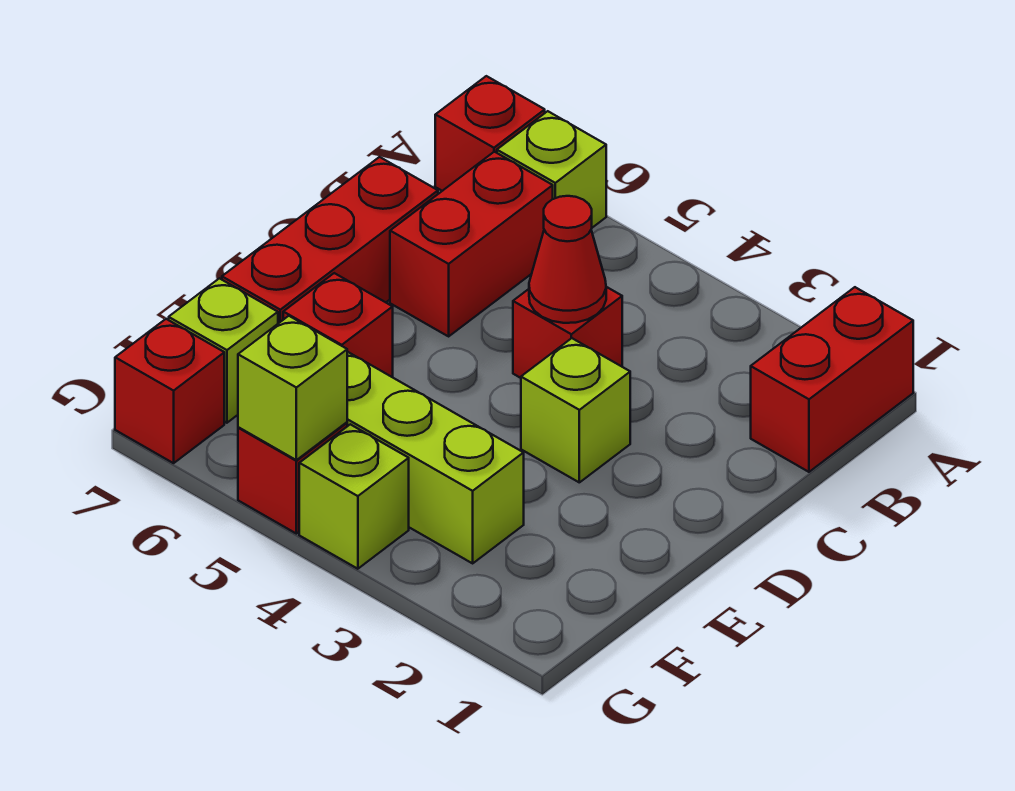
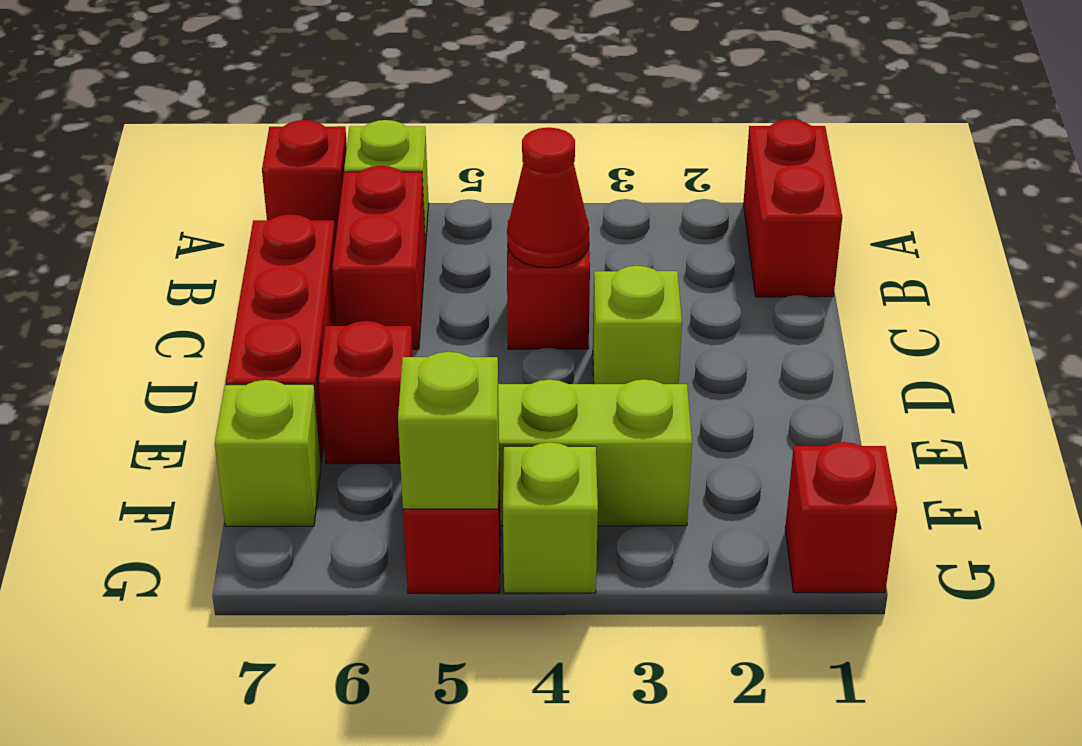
red 1x1 brick [115,319,224,463] -> red 1x1 brick moved to [785,442,897,593]

